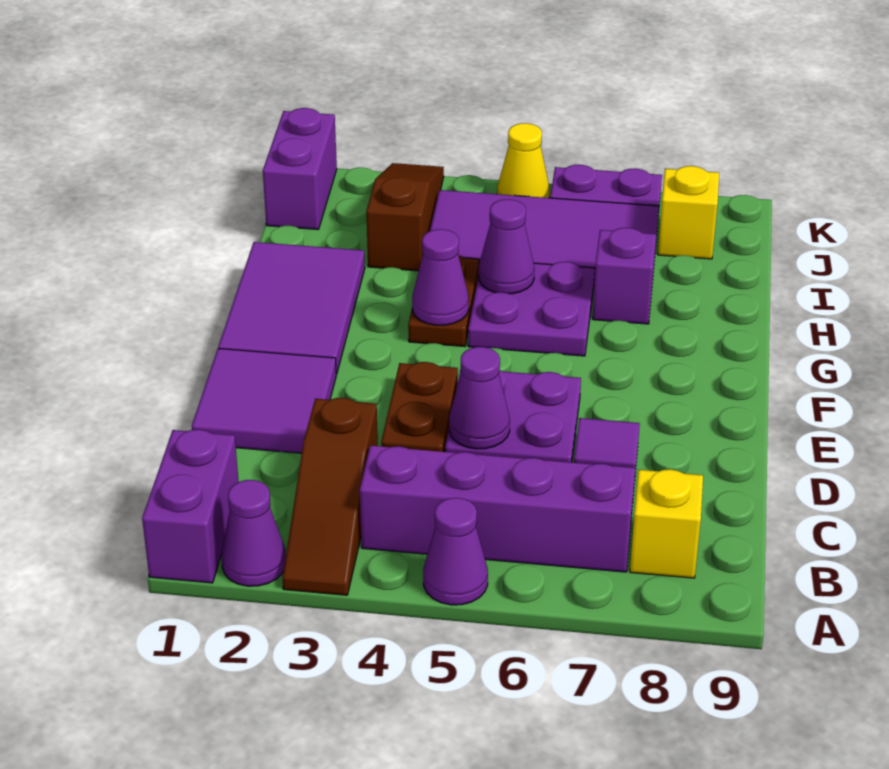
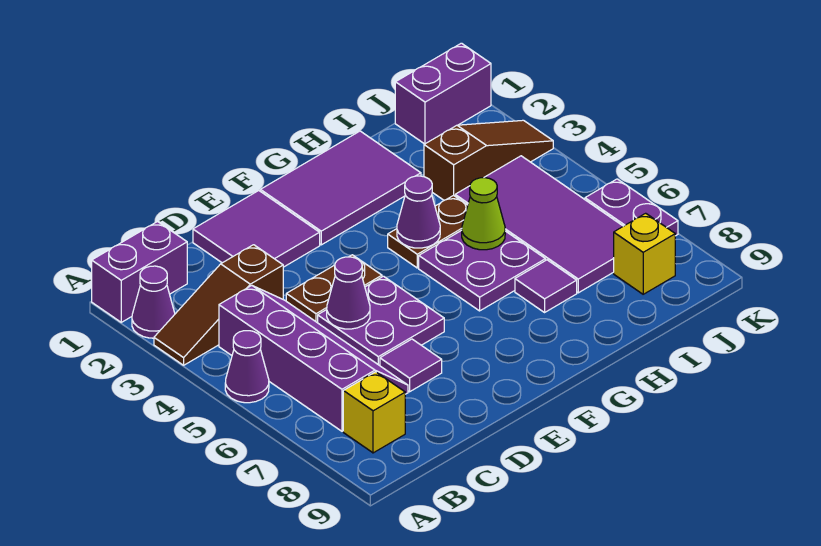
purple 1x1 cone [479,199,534,294] -> lime 1x1 cone [462,178,505,250]
purple 1x1 brick [593,228,656,324] -> purple 1x1 tile [515,260,577,312]
yellow 1x1 cone [497,123,550,198] -> none

